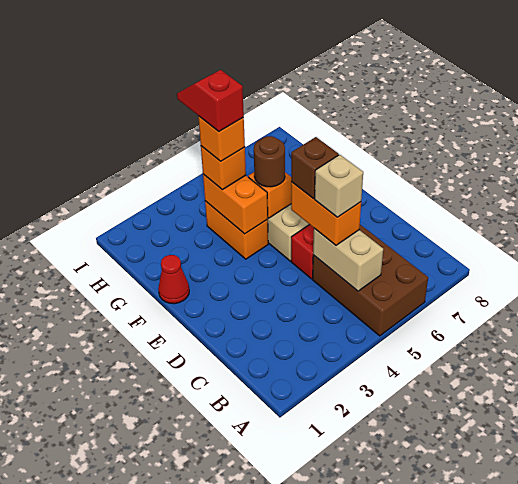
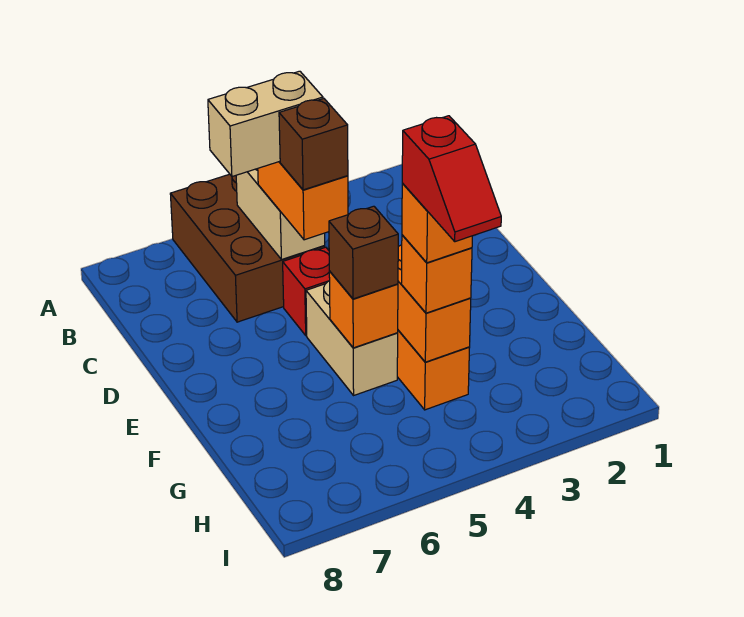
tan 1x1 brick [315,155,363,217] -> tan 1x2 brick [208,71,323,176]
red 1x1 cone [158,255,189,304] -> none
brown 1x1 round brick [254,136,285,187] -> brown 1x1 brick [329,206,398,299]

